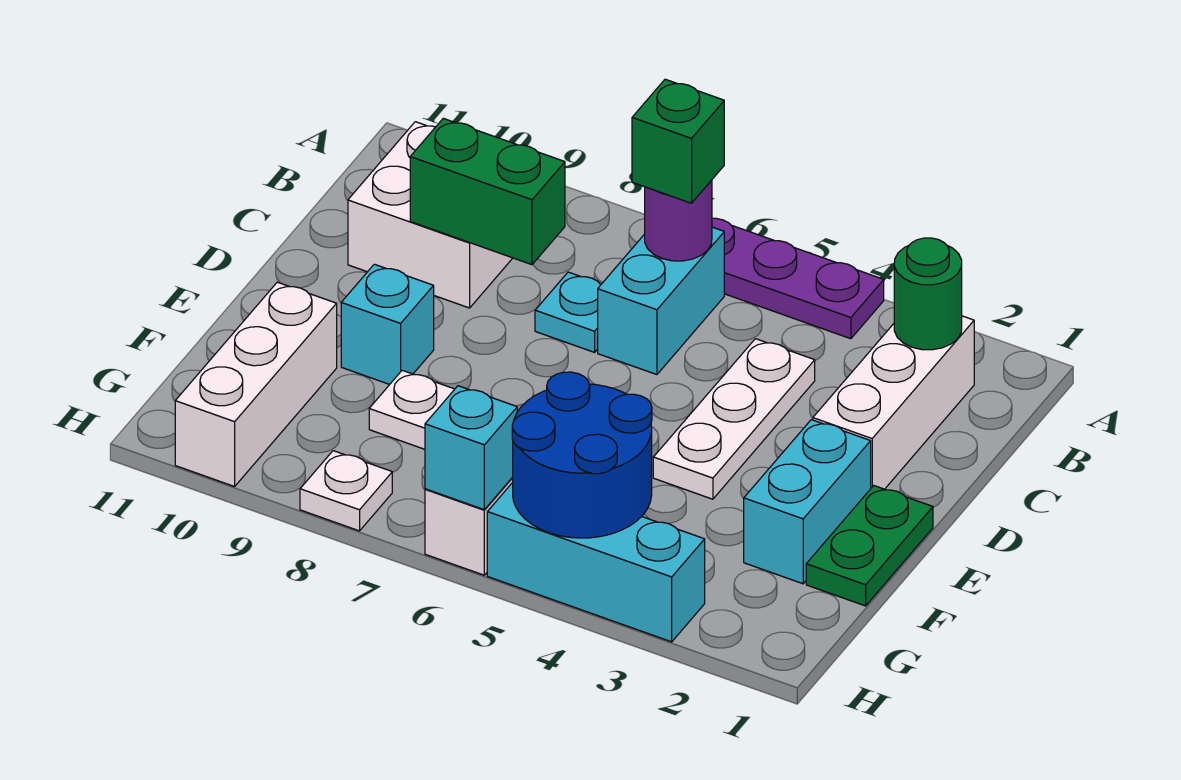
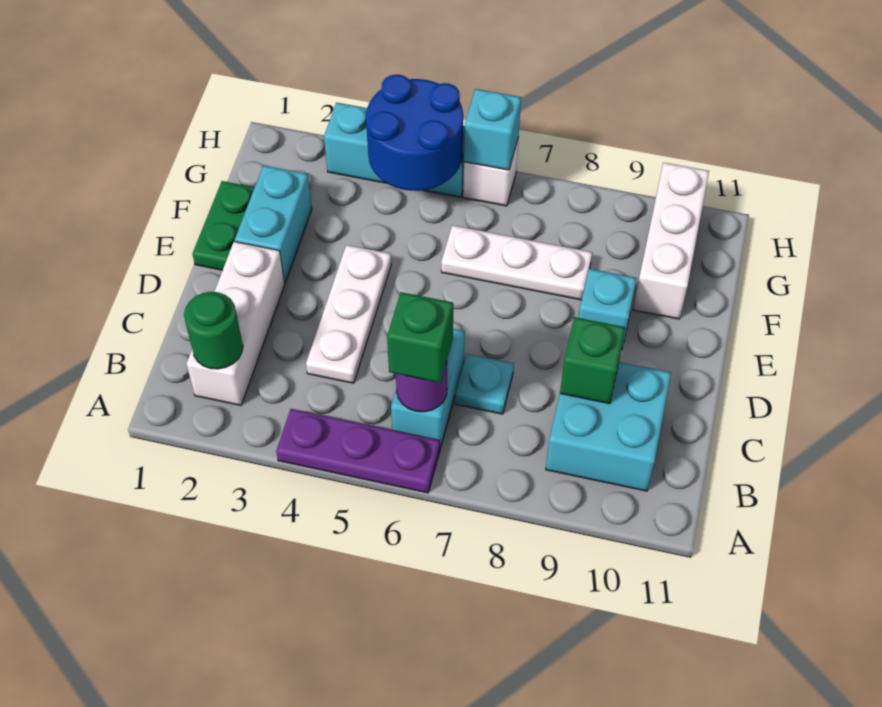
white 2x2 brick [348,122,512,308] -> cyan 2x2 brick [546,362,671,491]
green 1x2 brick [410,118,565,265] -> green 1x1 brick [560,317,625,404]
white 1x1 plate [300,451,392,531] -> none

